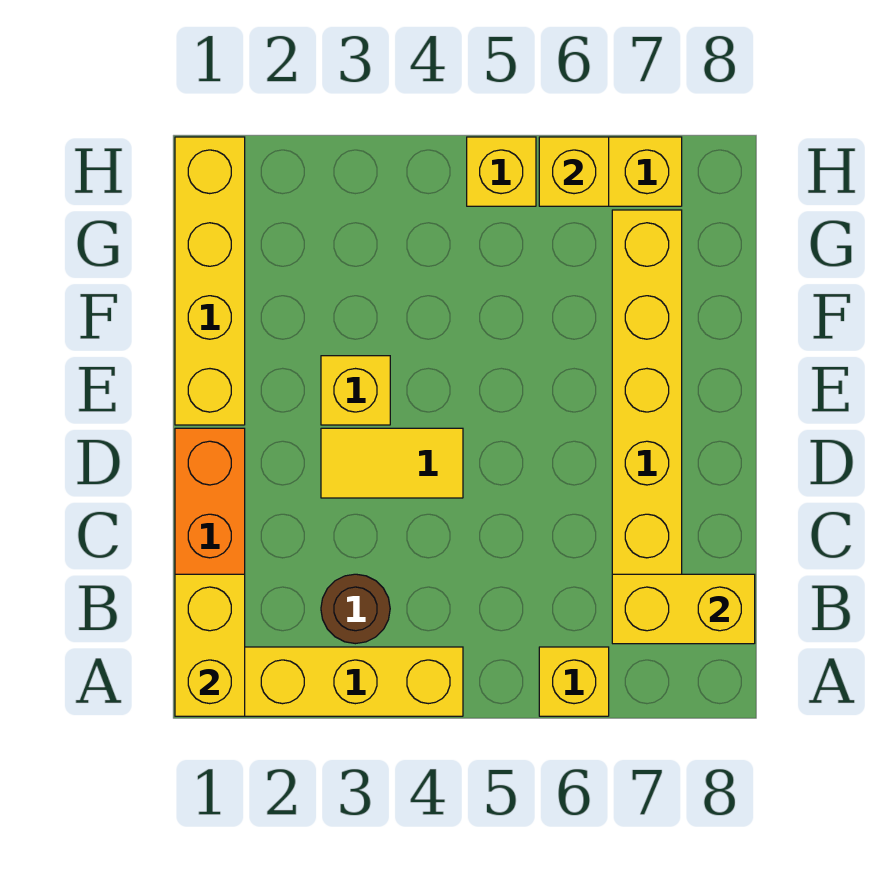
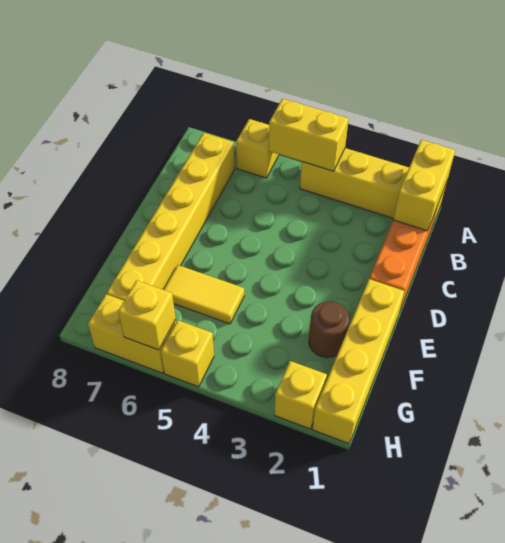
brown 1x1 round brick [321,574,390,644] -> brown 1x1 round brick moved to [309,302,349,358]
yellow 1x2 brick [612,574,755,644] -> yellow 1x2 brick moved to [269,99,349,171]
yellow 1x2 tile [321,428,463,498] -> yellow 1x2 tile moved to [164,265,244,324]
yellow 1x1 brick [321,356,390,425] -> yellow 1x1 brick moved to [274,361,327,429]

